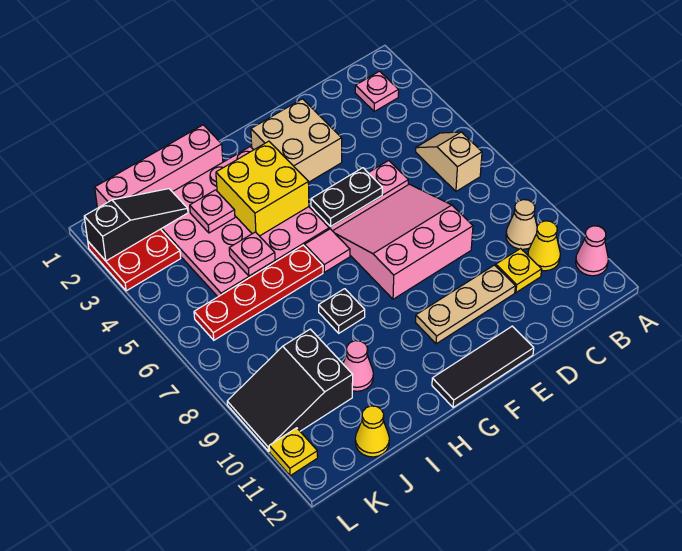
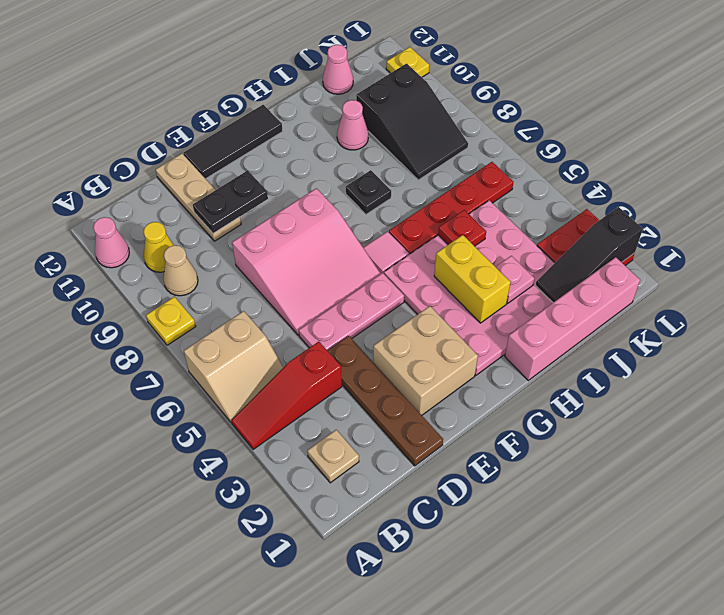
none -> red 1x3 slope [231,342,342,450]
pink 1x1 plate [355,71,399,111] -> tan 1x1 plate [307,430,359,483]
tan 1x2 slope [416,132,482,191] -> tan 2x2 slope [184,311,283,422]
yellow 1x1 plate [496,249,542,292] -> yellow 1x1 plate moved to [146,297,196,345]
none -> brown 1x4 plate [327,336,443,466]
tan 1x3 plate [416,265,515,344] -> tan 1x3 plate turned to [156,154,241,241]
black 1x2 plate [311,168,382,227] -> black 1x2 plate moved to [193,170,268,234]
yellow 2x2 brick [216,141,309,236] -> yellow 1x2 brick [434,235,510,323]
pink 1x1 plate [229,232,275,276] -> red 1x1 plate [438,210,486,246]
black 2x3 slope [227,329,353,451] -> black 2x3 slope turned to [356,64,468,180]
yellow 1x1 cone [355,406,389,457] -> pink 1x1 cone [323,45,353,94]

